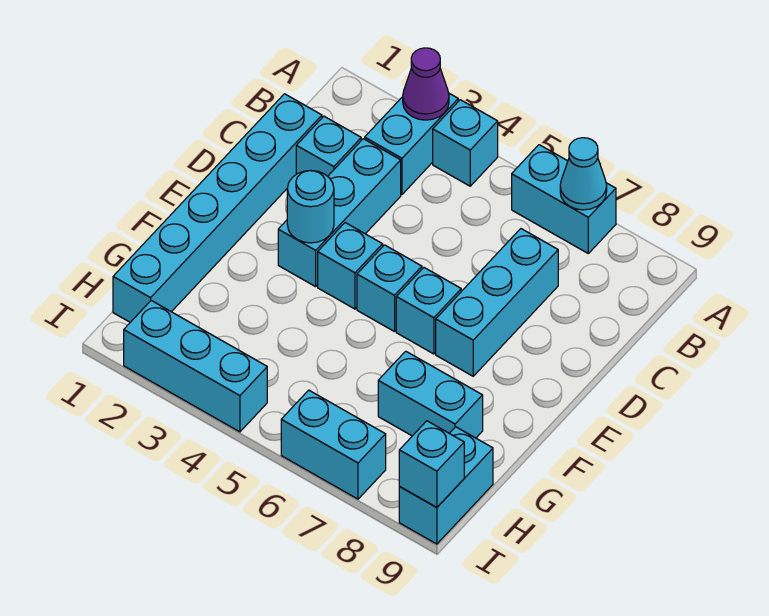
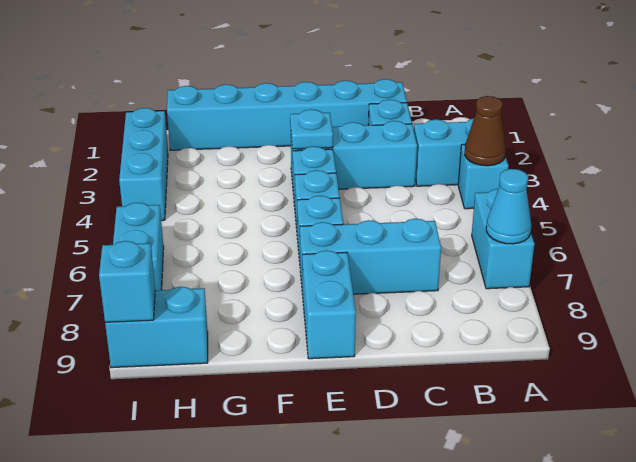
purple 1x1 cone [403,48,449,120] -> none
none -> brown 1x1 cone [465,96,506,166]
cyan 1x1 round brick [287,171,334,243] -> cyan 1x1 plate [290,109,333,149]
cyan 1x2 brick [378,351,483,438] -> cyan 1x2 brick moved to [302,250,356,359]

